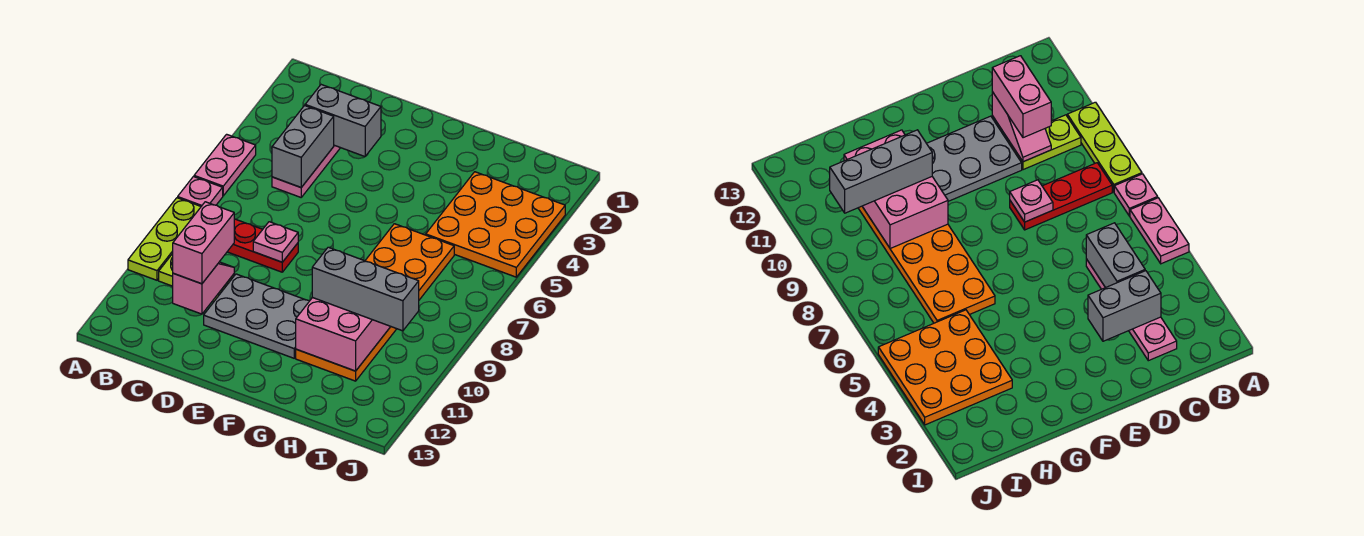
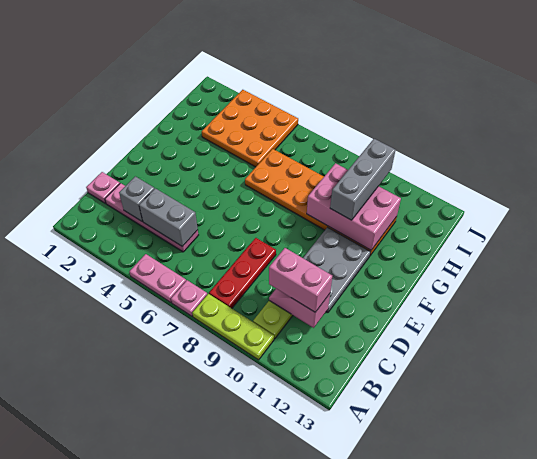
grey 1x2 brick [305,85,381,156] -> grey 1x1 brick [119,176,154,221]
pink 1x1 plate [253,222,298,262] -> pink 1x1 plate moved to [86,172,120,204]

